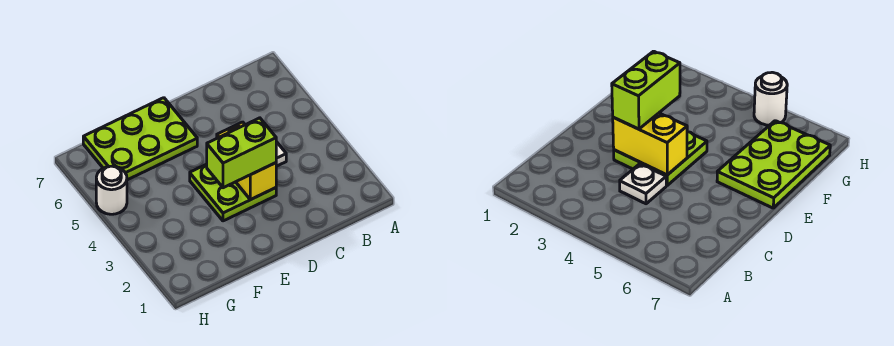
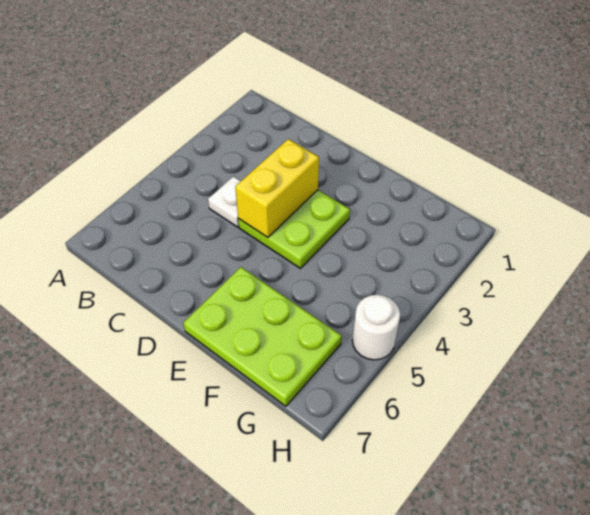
lime 1x2 brick [207,118,276,188] -> none

